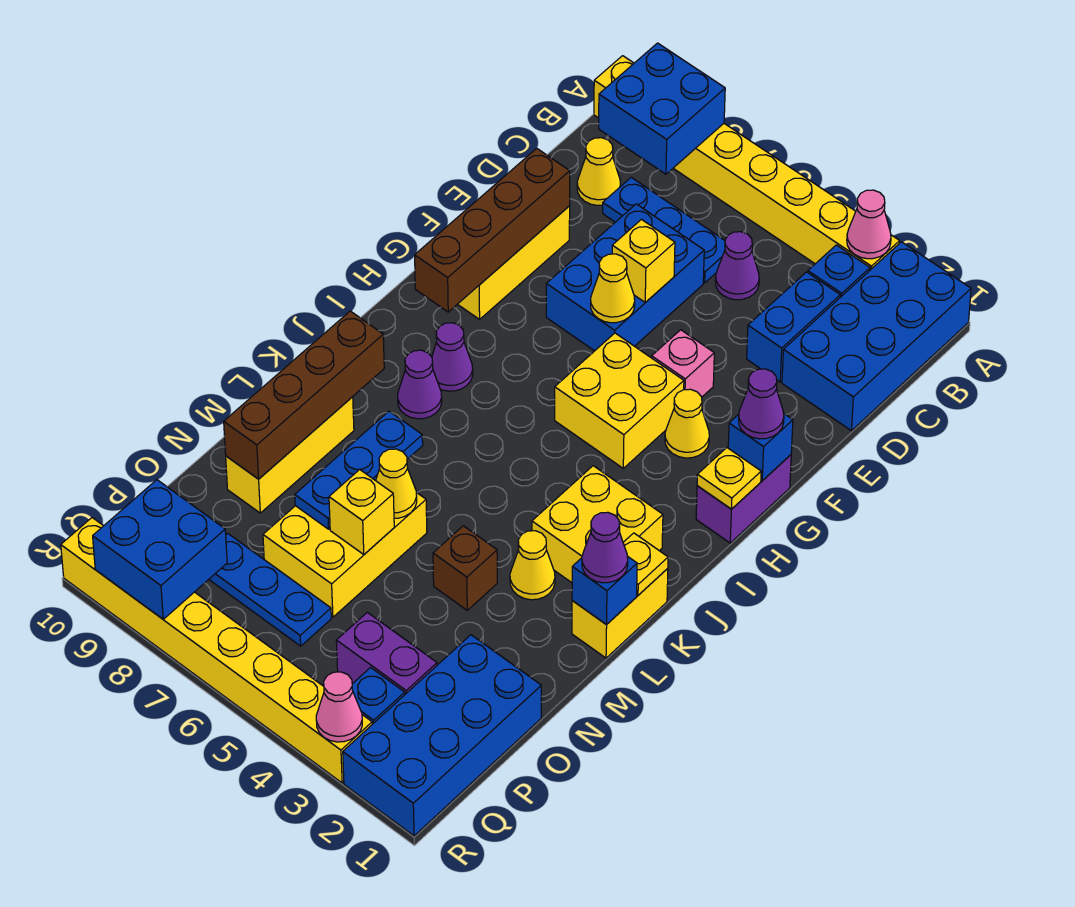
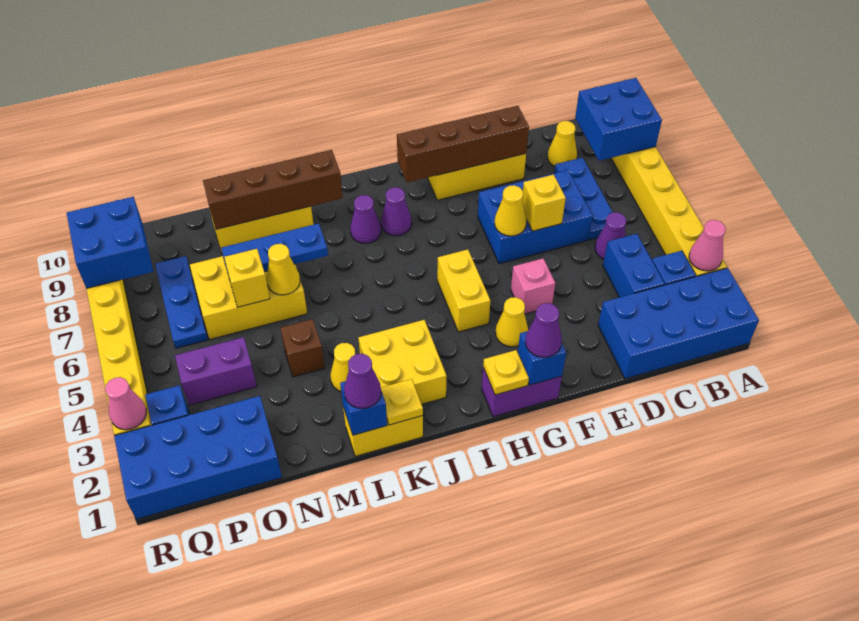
blue 1x2 brick [747,272,840,382] -> blue 1x2 brick turned to [603,234,664,297]
yellow 2x2 brick [555,333,684,468] -> yellow 1x2 brick [437,250,490,332]
purple 1x2 brick [336,612,437,694] -> purple 1x2 brick turned to [175,337,257,405]

